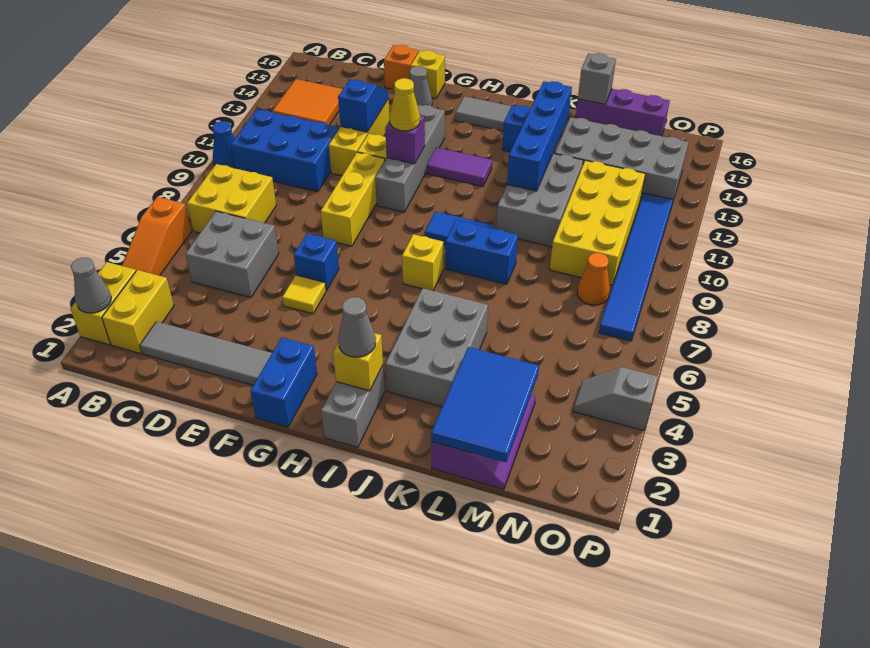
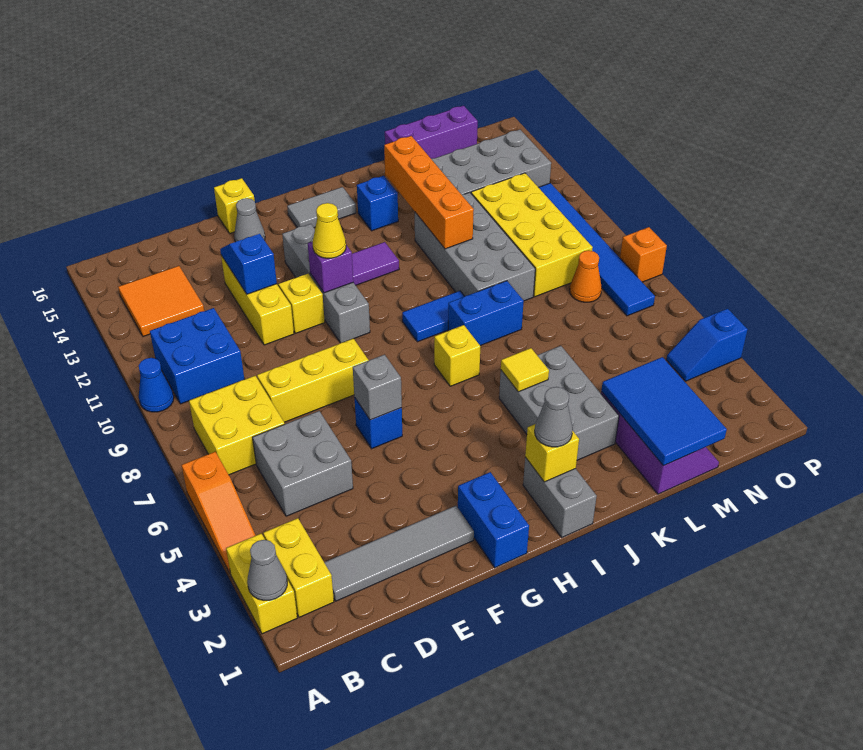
blue 2x3 brick [231,109,339,192] -> blue 2x2 brick [150,308,245,404]
orange 1x1 brick [384,45,419,89] -> orange 1x1 brick moved to [620,227,667,282]
yellow 1x1 tile [282,275,326,314] -> yellow 1x1 tile moved to [501,348,549,392]
yellow 1x3 brick [321,152,385,246] -> yellow 1x3 brick turned to [257,339,369,422]
grey 2x3 brick [496,153,583,247] -> grey 2x4 brick [415,192,535,301]
blue 1x4 brick [507,81,572,191] -> orange 1x4 brick [384,136,474,249]
grey 1x1 brick [578,53,616,104] -> grey 1x1 brick moved to [353,355,402,420]
grey 1x2 slope [573,367,658,430] -> blue 1x2 slope [666,309,748,381]

